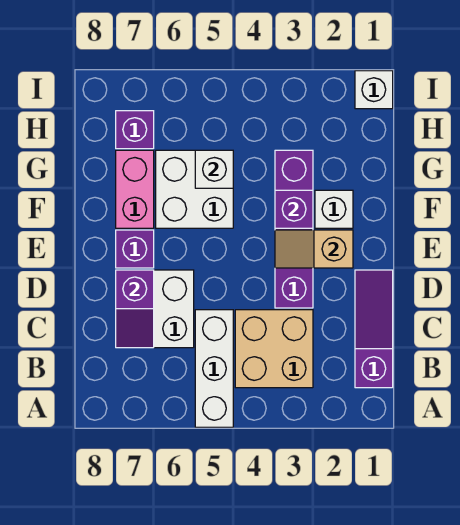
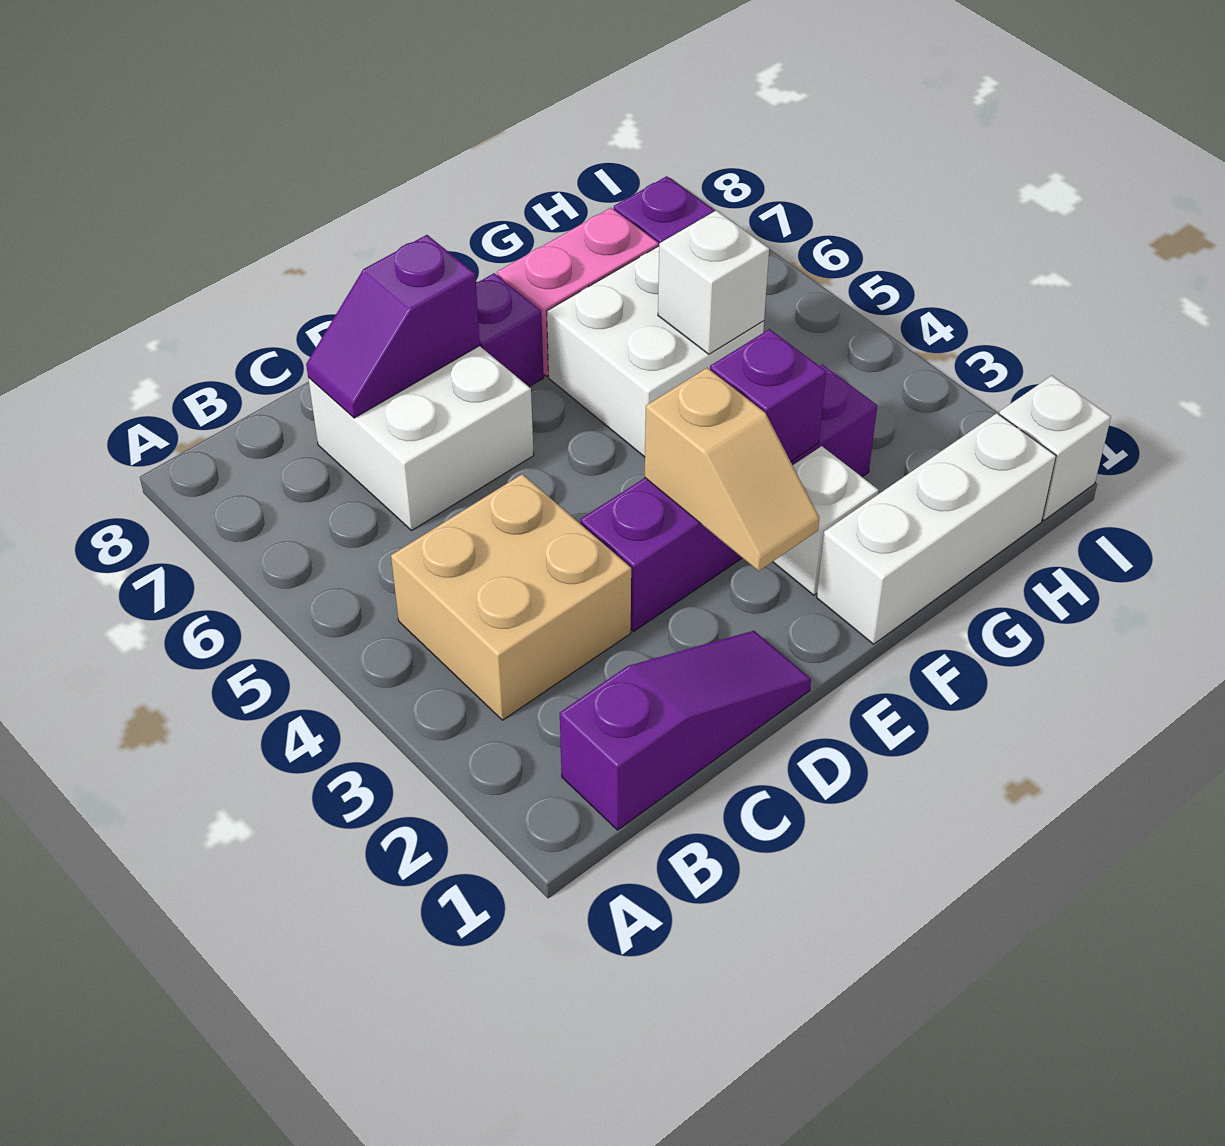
white 1x3 brick [195,310,233,427] -> white 1x3 brick moved to [817,413,1056,644]
tan 1x2 slope [275,230,353,268] -> tan 1x2 slope turned to [645,368,819,571]

